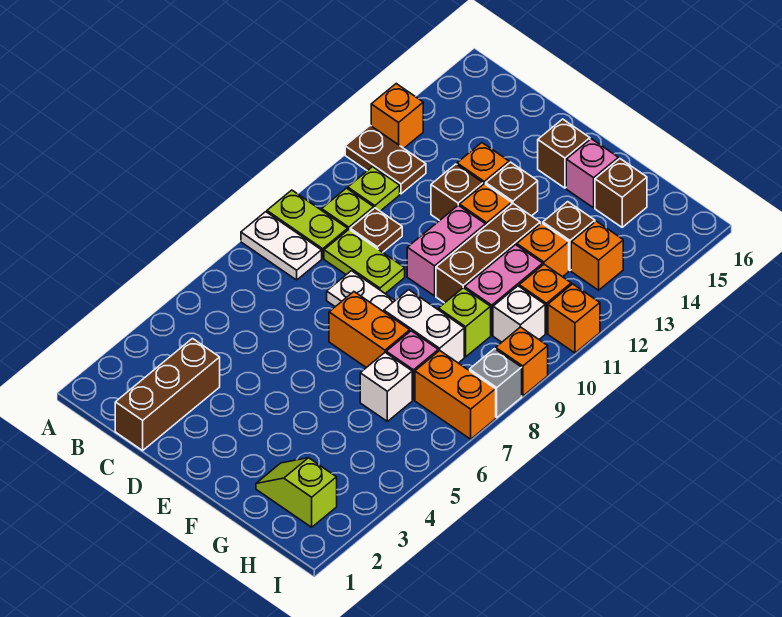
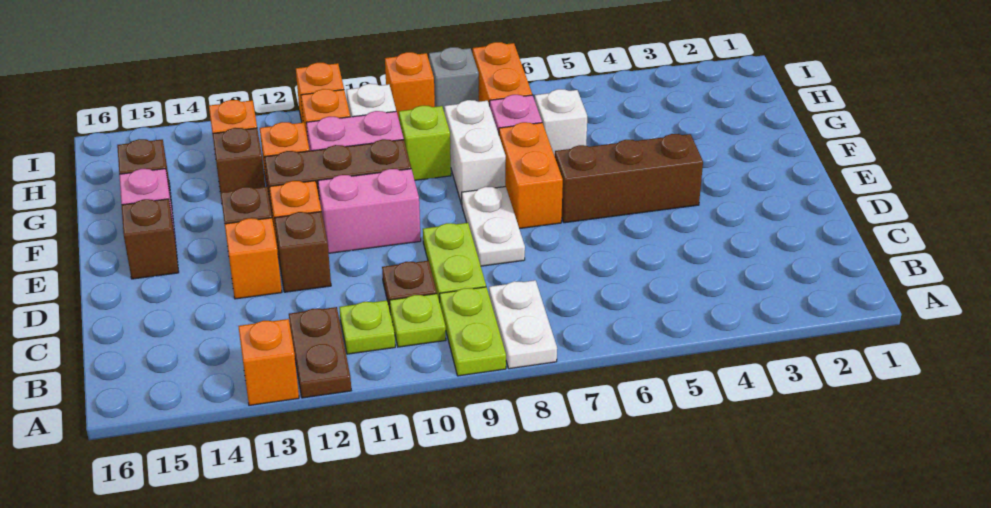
brown 1x3 brick [115,339,220,450] -> brown 1x3 brick moved to [555,134,703,223]
lime 1x2 slope [256,458,337,527] -> none

